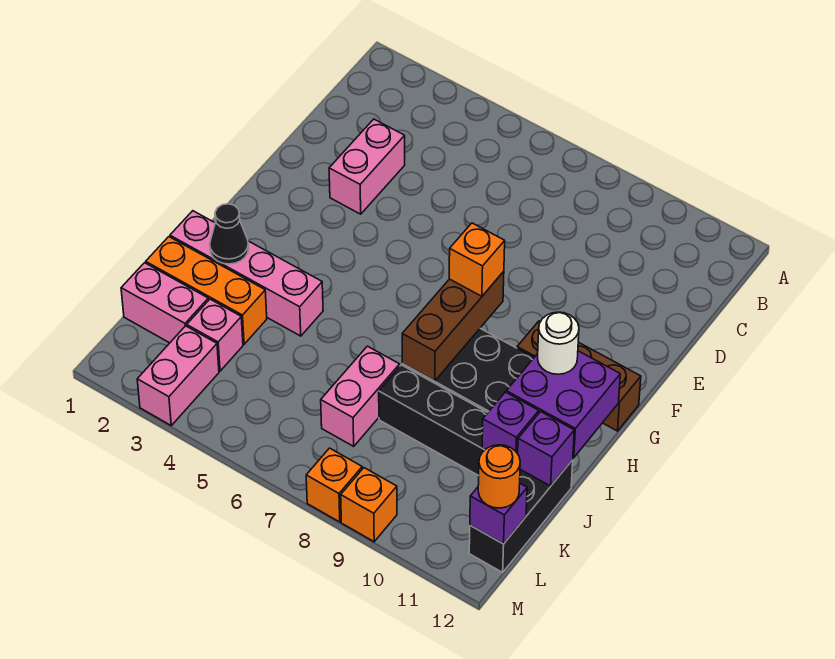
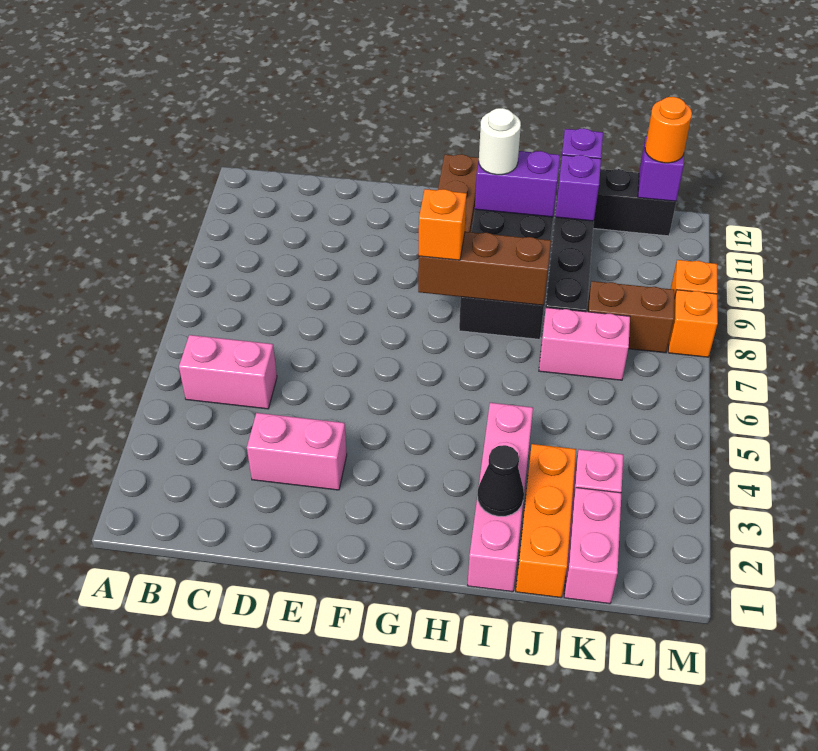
purple 2x2 brick [506,351,620,458] -> purple 1x2 brick [475,151,560,217]
none -> brown 1x2 brick [587,281,674,353]
pink 1x2 brick [137,326,219,425] -> pink 1x2 brick moved to [179,335,277,409]

